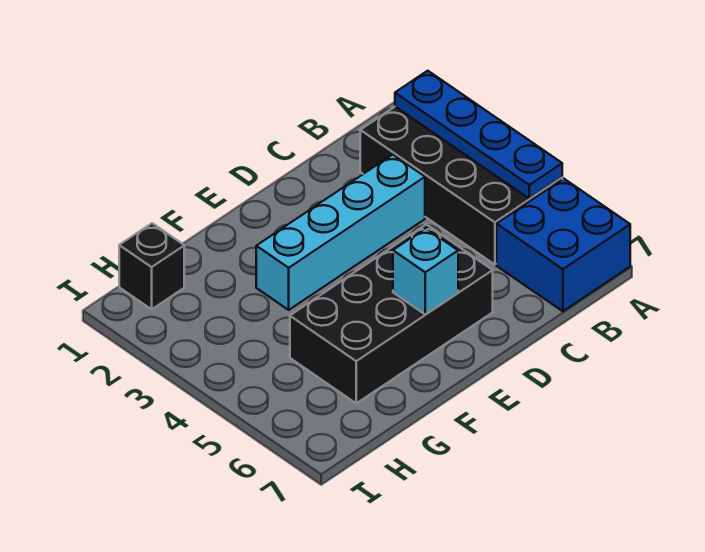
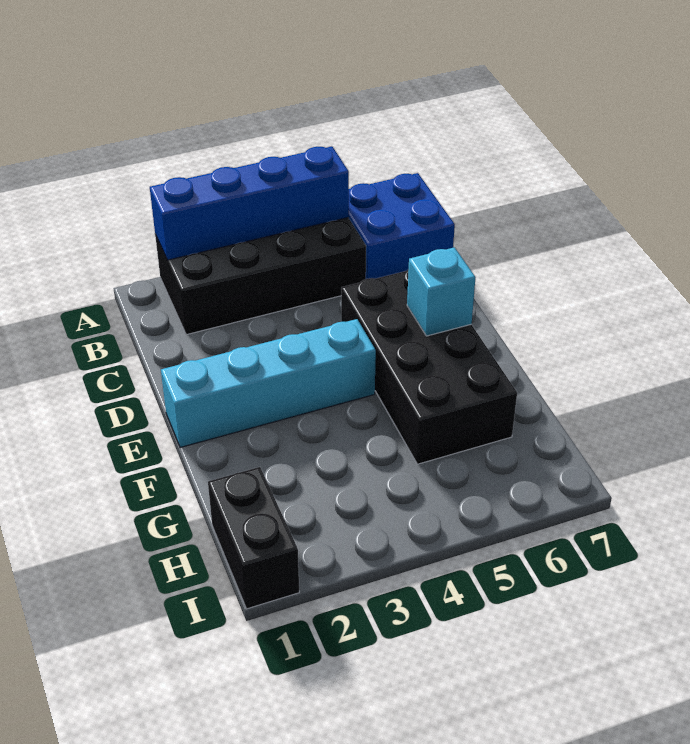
blue 1x4 plate [395,71,562,199] -> blue 1x4 brick [150,146,349,260]
cyan 1x4 brick [256,155,425,310] -> cyan 1x4 brick turned to [161,319,376,447]
black 1x1 brick [119,223,184,309] -> black 1x2 brick [208,467,299,609]

